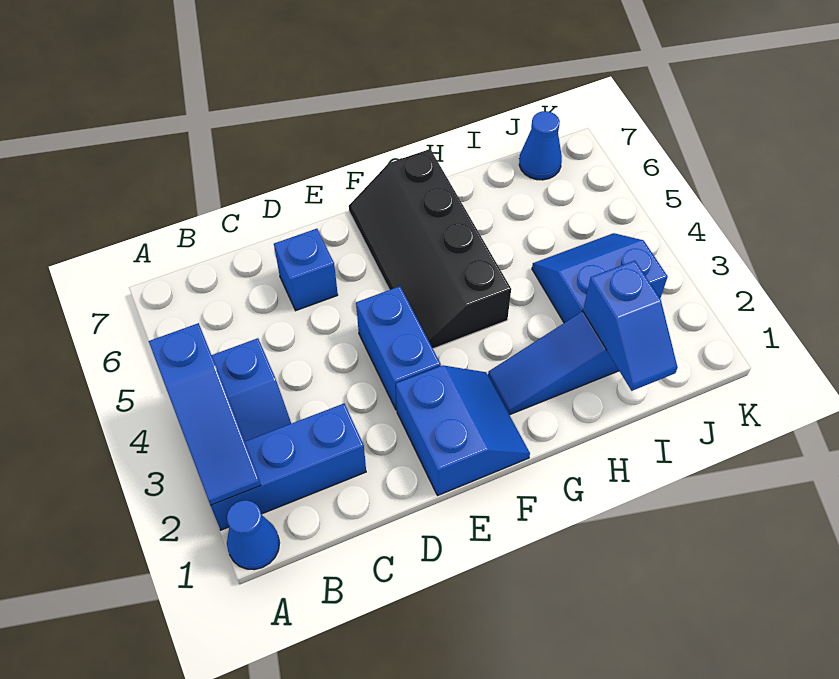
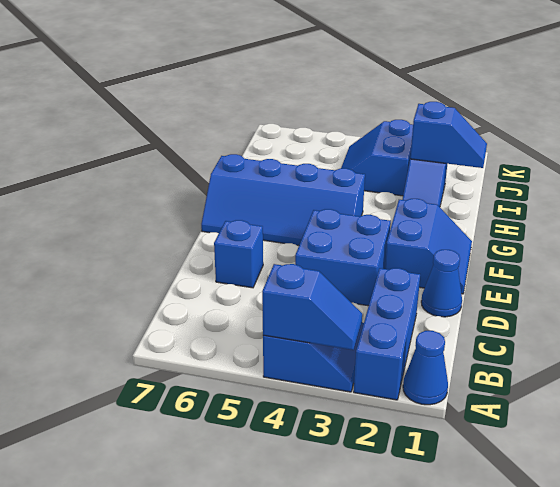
blue 1x3 slope [149,323,261,505] -> blue 1x2 slope [262,264,362,350]
blue 2x2 slope [396,365,530,496] -> blue 2x2 slope turned to [385,199,472,294]
blue 1x2 brick [356,286,441,410] -> blue 2x2 brick [295,209,391,306]
black 2x4 slope [349,149,511,349] -> blue 2x4 slope [201,154,365,245]
blue 1x1 cone [519,111,562,180] -> blue 1x1 cone moved to [421,250,462,317]

